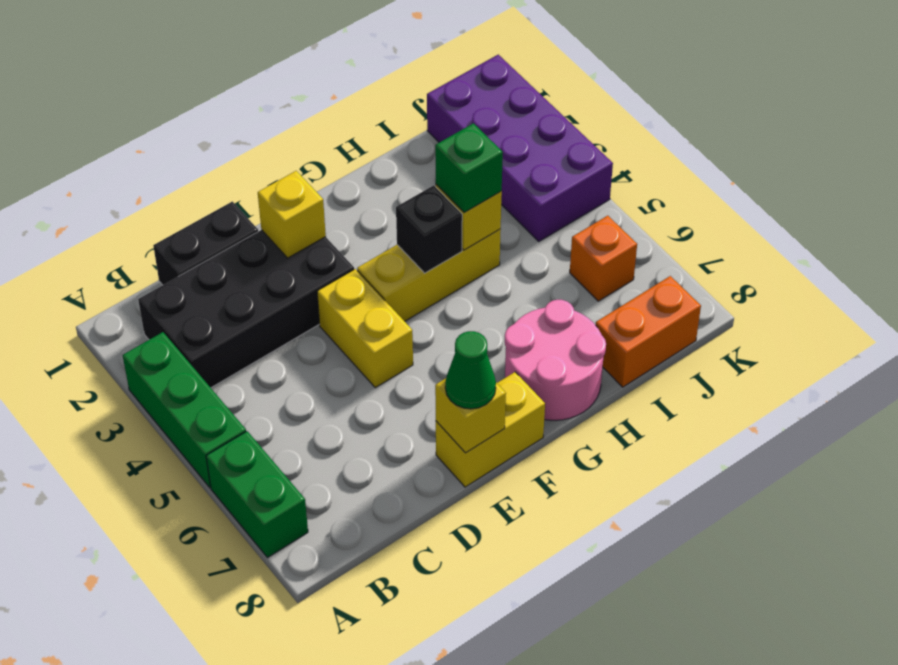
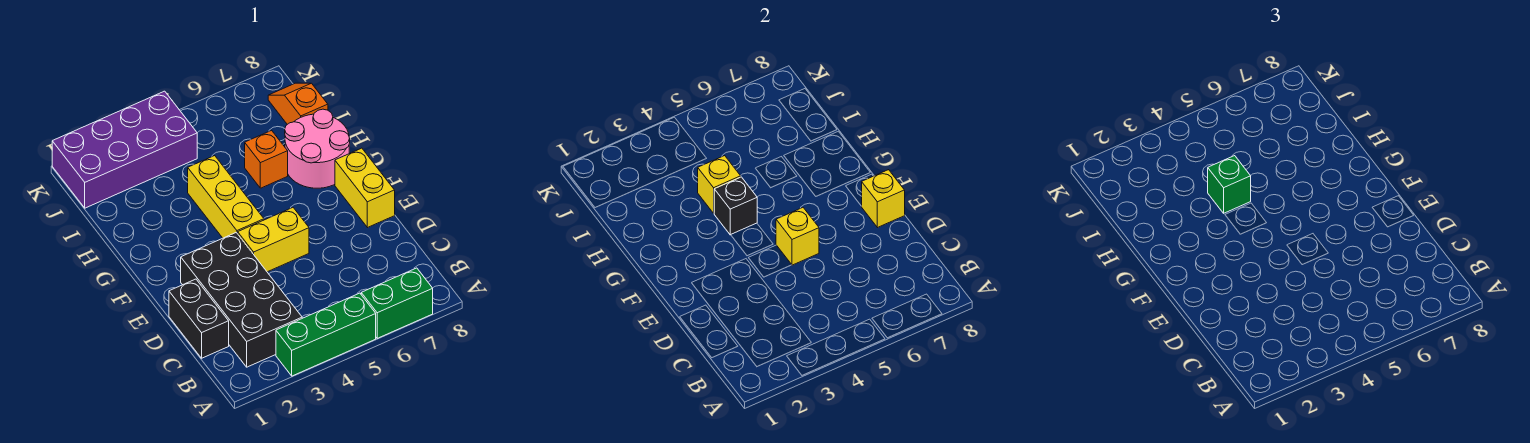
yellow 1x1 brick [258,171,326,258] -> yellow 1x1 brick moved to [776,208,819,265]
green 1x1 cone [445,331,496,409] -> none
orange 1x2 brick [596,276,701,387] -> orange 1x2 slope [268,83,328,124]
orange 1x1 brick [570,216,637,301] -> orange 1x1 brick moved to [245,130,288,188]

